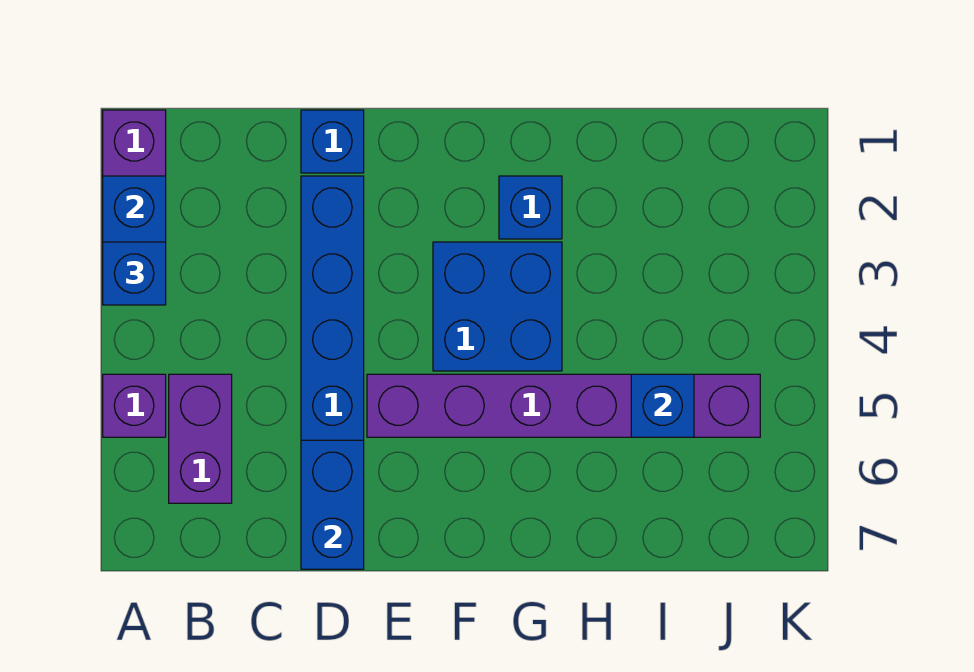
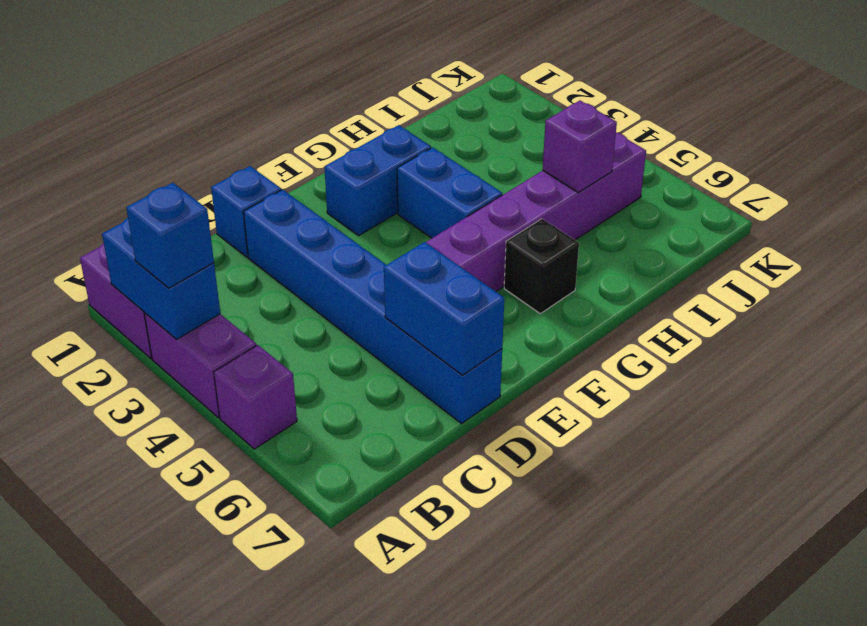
purple 1x2 brick [169,374,232,503] -> purple 1x2 brick moved to [144,313,256,418]
blue 2x2 brick [433,242,562,371] -> blue 1x2 brick [397,147,503,238]
blue 1x1 brick [499,176,562,239] -> blue 1x2 brick [325,125,431,236]
none -> black 1x1 brick [504,219,579,314]
blue 1x1 brick [631,374,694,437] -> purple 1x1 brick [543,101,617,193]

